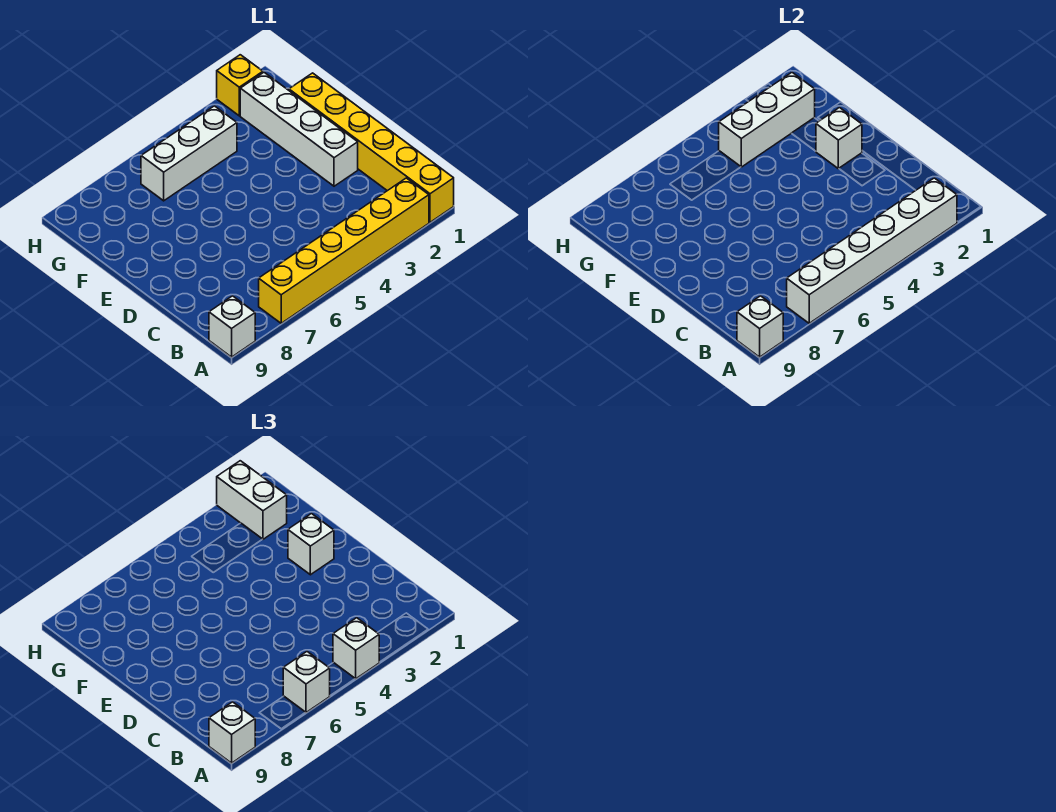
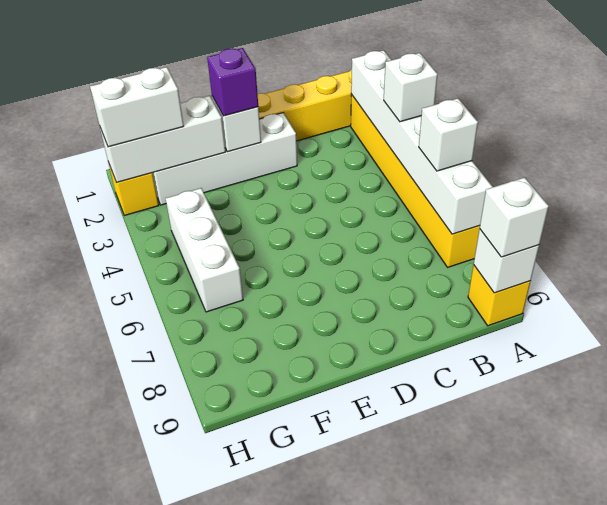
white 1x1 brick [209,296,255,357] -> yellow 1x1 brick [468,265,531,326]
white 1x1 brick [288,514,334,575] -> purple 1x1 brick [207,48,258,116]
white 1x3 brick [719,72,815,167] -> white 1x3 brick turned to [100,96,226,182]

